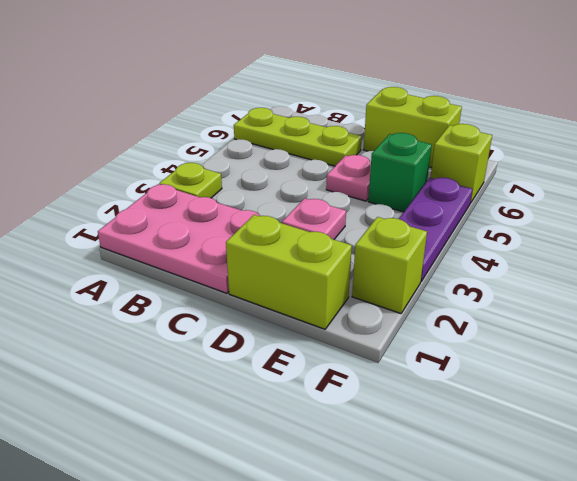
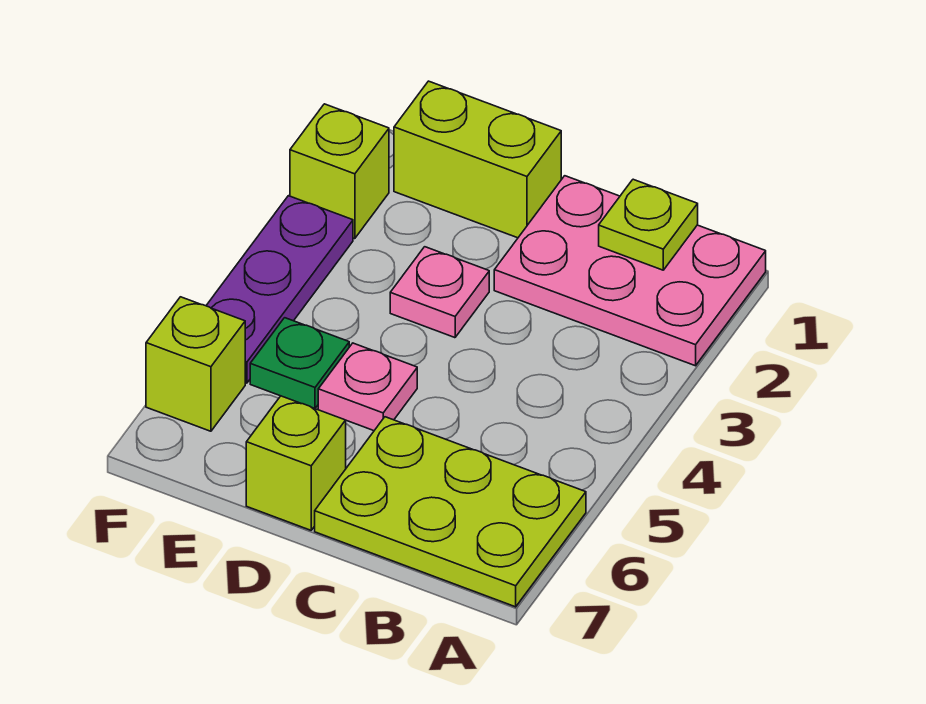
lime 1x1 plate [159,163,222,198] -> lime 1x1 plate moved to [599,179,698,270]
lime 1x3 plate [234,108,362,166] -> lime 2x3 plate [315,417,586,607]
lime 1x2 brick [364,87,462,168] -> lime 1x1 brick [246,396,346,530]
green 1x1 brick [368,133,432,212] -> green 1x1 plate [250,318,349,408]

